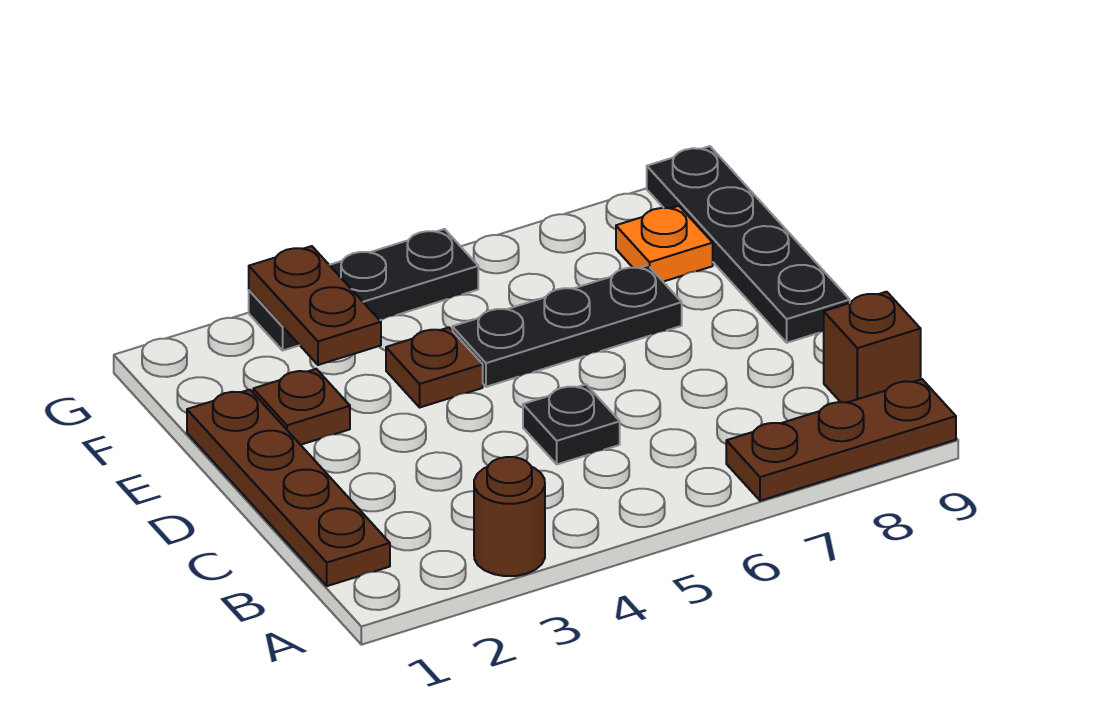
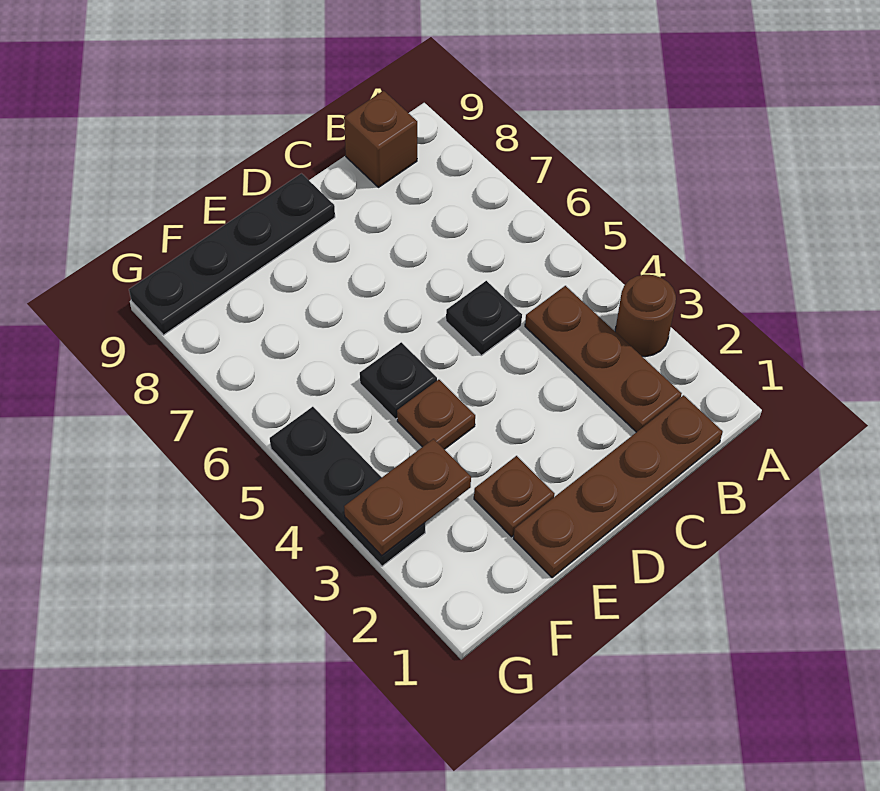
brown 1x3 plate [726,379,956,501] -> brown 1x3 plate moved to [525,286,682,432]
black 1x3 plate [452,265,682,387] -> black 1x1 plate [360,342,437,419]
orange 1x1 plate [616,206,713,282] -> none

